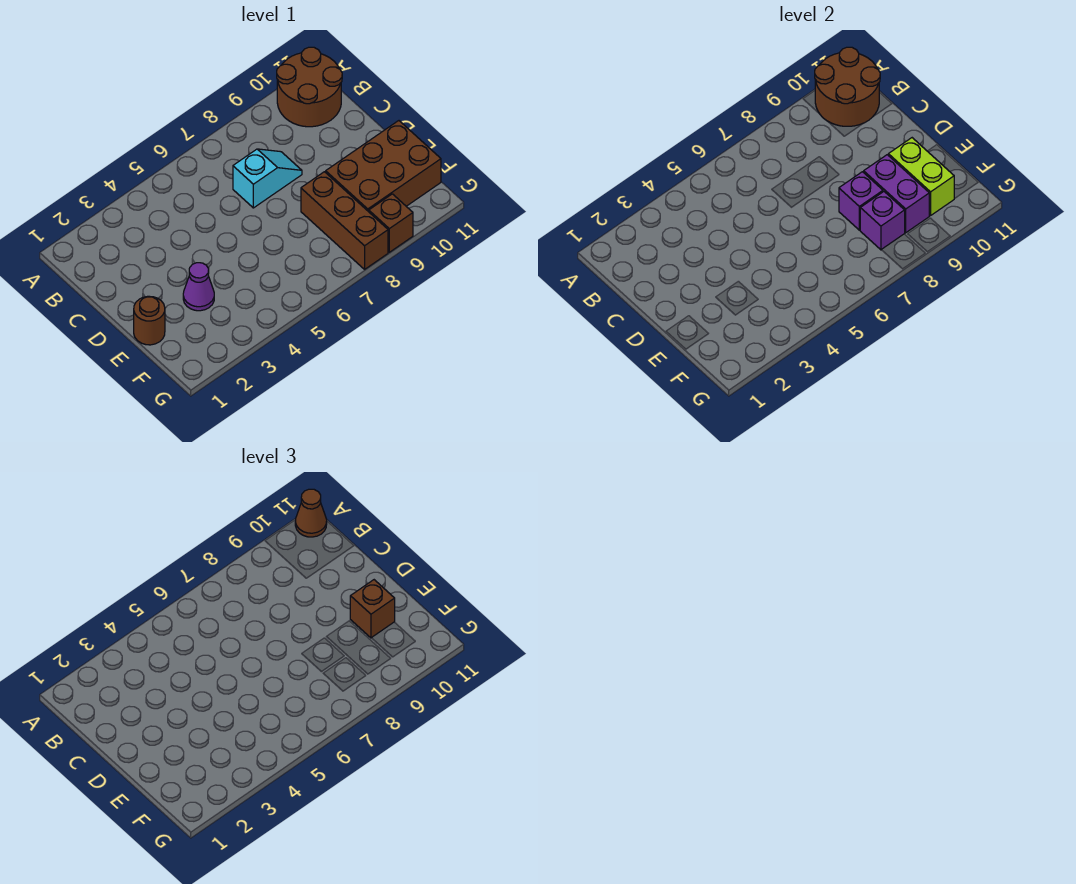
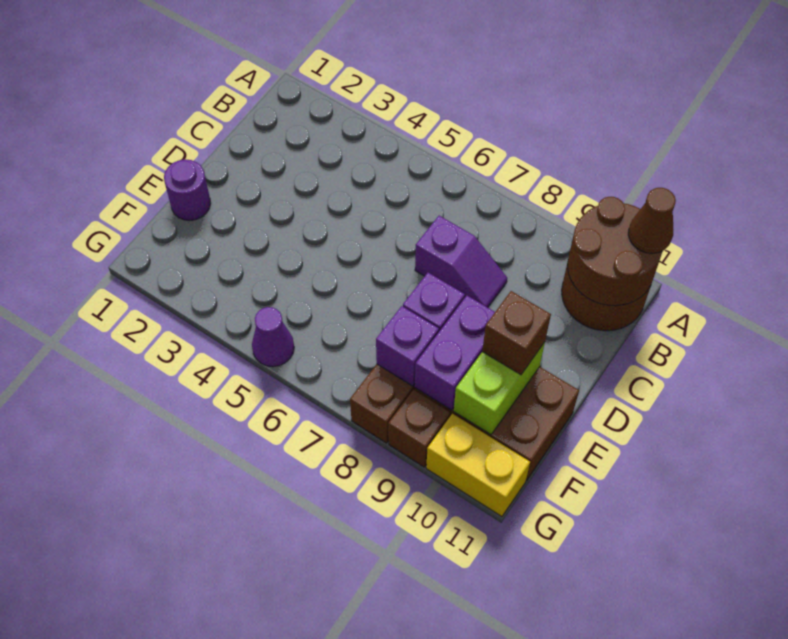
cyan 1x2 slope [233,149,302,208] -> purple 1x2 slope [415,216,507,307]
brown 1x1 round brick [134,296,165,345] -> purple 1x1 round brick [164,159,211,220]
purple 1x1 cone [183,263,214,311] -> purple 1x1 cone moved to [252,307,294,367]
none -> yellow 1x2 brick [426,414,530,517]

